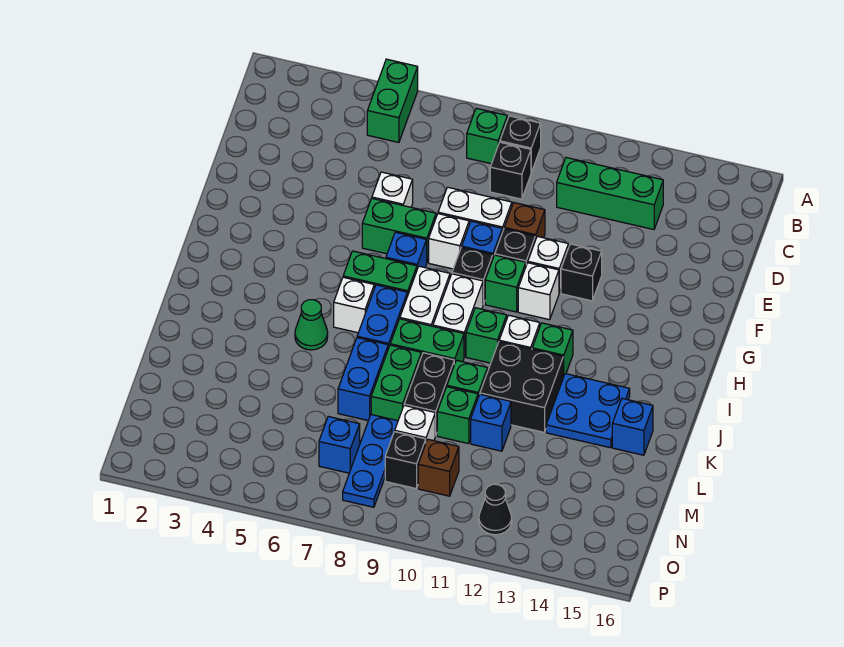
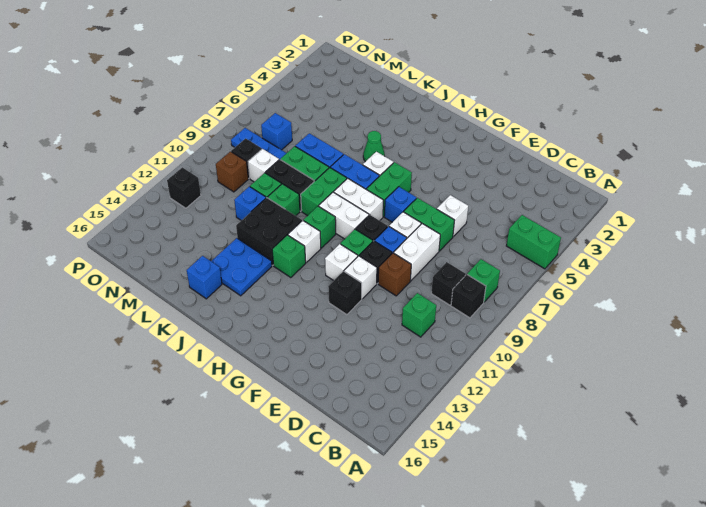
green 1x3 brick [557,158,663,230] -> green 1x1 brick [402,293,436,337]
green 1x2 brick [362,199,436,262] -> green 1x2 brick turned to [404,198,455,251]
black 1x1 cone [479,484,512,535] -> black 1x1 brick [167,167,201,208]

